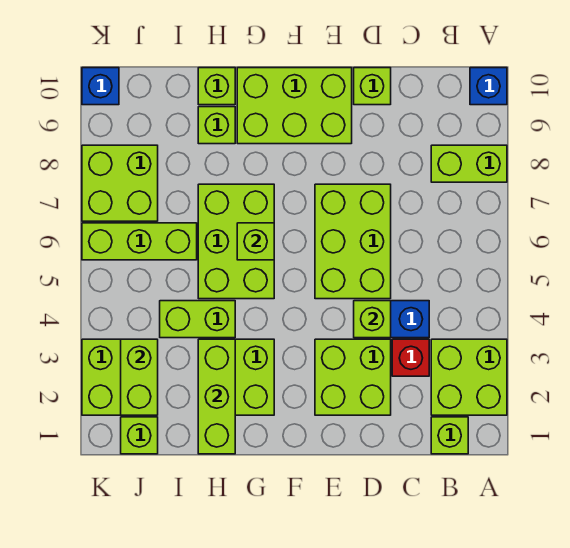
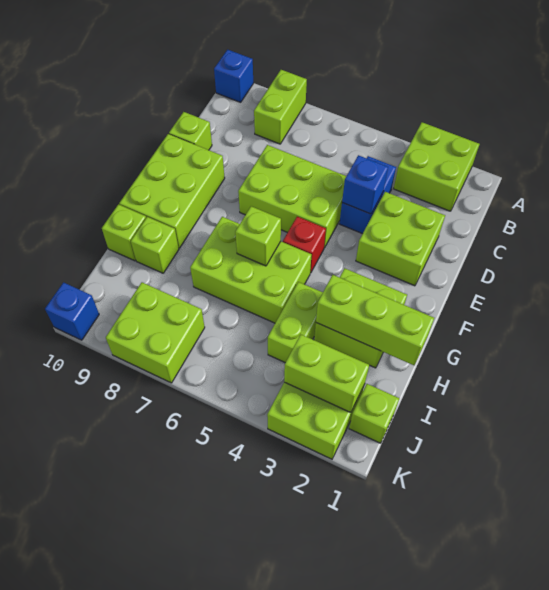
lime 1x1 brick [431,417,468,454] -> none
red 1x1 brick [392,339,429,376] -> red 1x1 brick moved to [283,217,326,273]
lime 1x1 brick [354,301,391,338] -> blue 1x1 brick [342,155,388,214]
lime 1x3 brick [82,223,197,260] -> none

